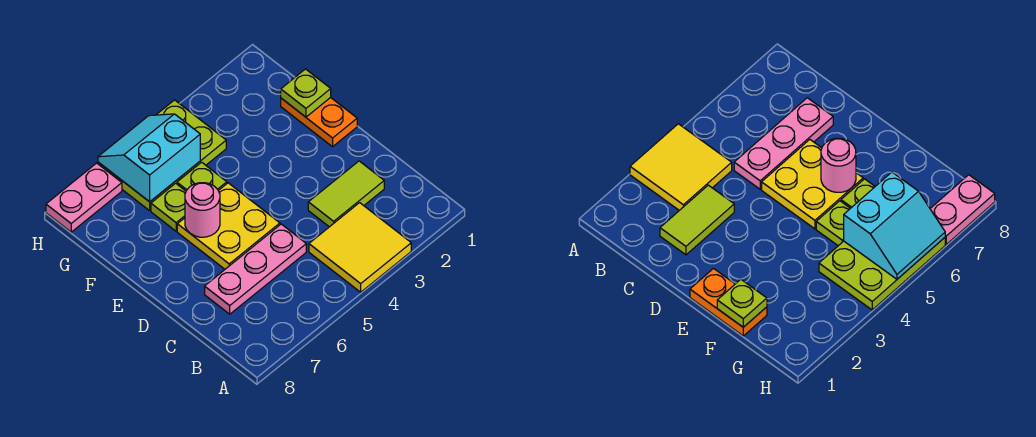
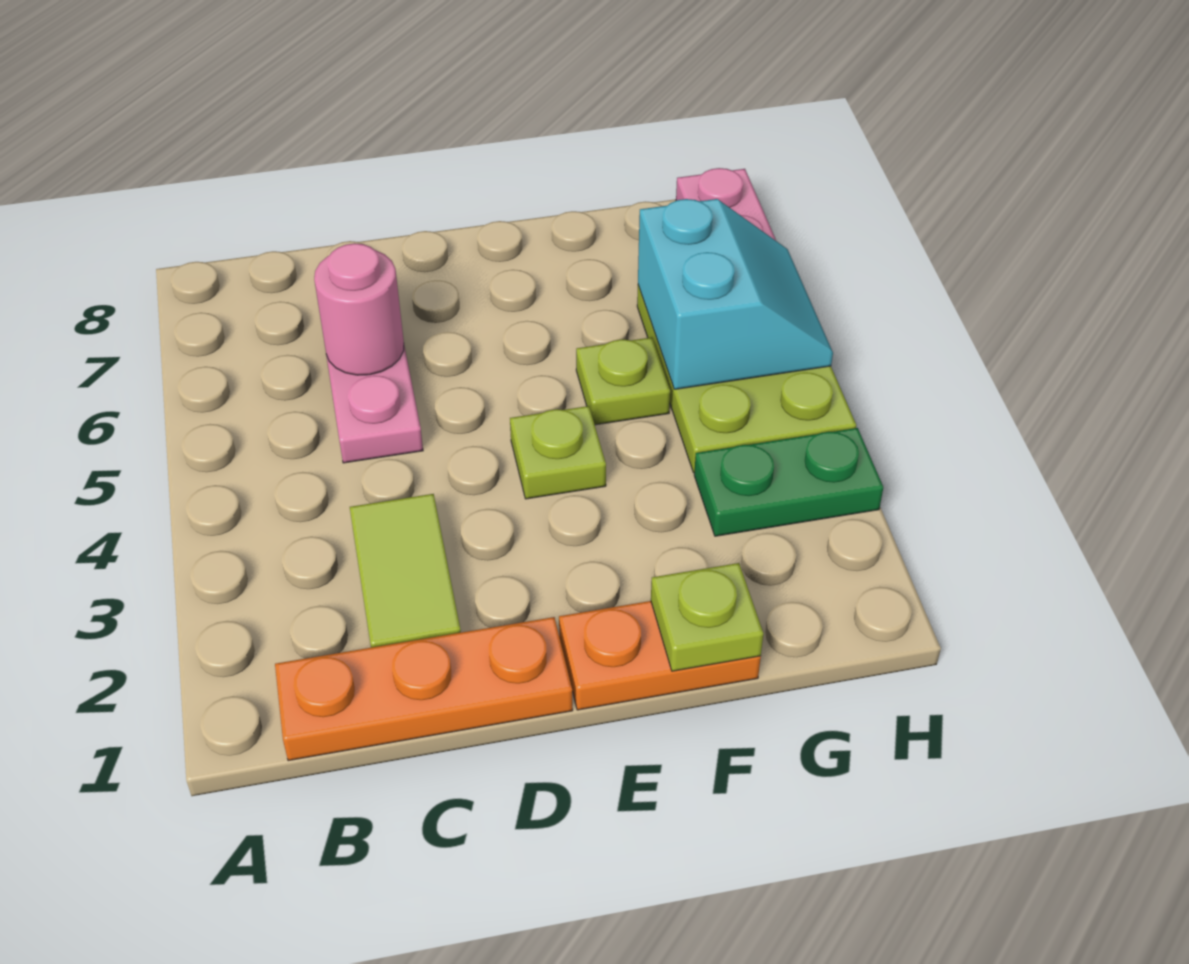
yellow 2x2 tile [309,203,411,292] -> none
none -> orange 1x3 plate [275,617,573,761]
yellow 2x2 plate [177,183,280,269] -> none
pink 1x1 round brick [185,183,220,237] -> pink 1x1 round brick moved to [314,243,404,375]
lime 1x1 plate [151,183,186,231] -> lime 1x1 plate moved to [510,406,606,499]
none -> green 1x2 plate [694,428,883,536]

